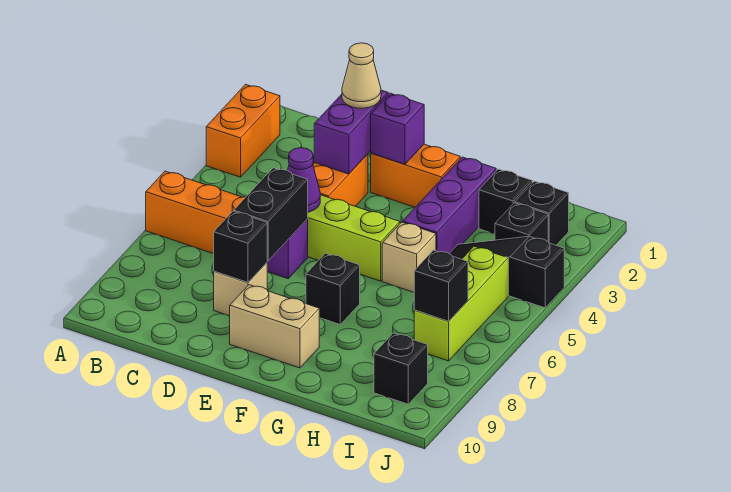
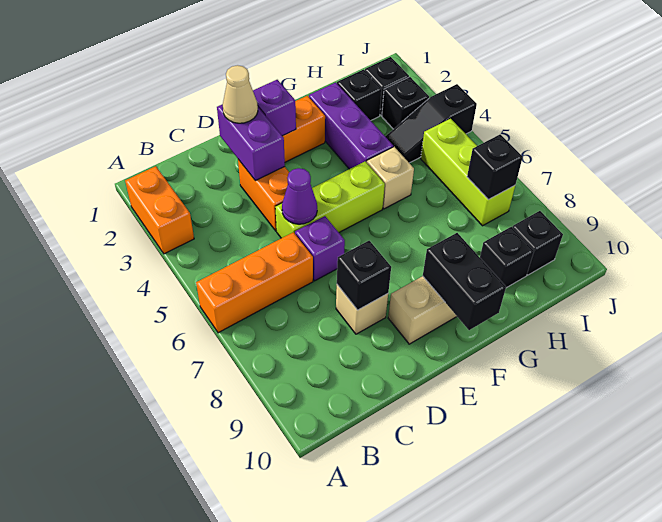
black 1x2 brick [234,168,308,261] -> black 1x2 brick moved to [423,233,506,330]
black 1x1 brick [306,253,360,324] -> black 1x1 brick moved to [480,227,534,288]

